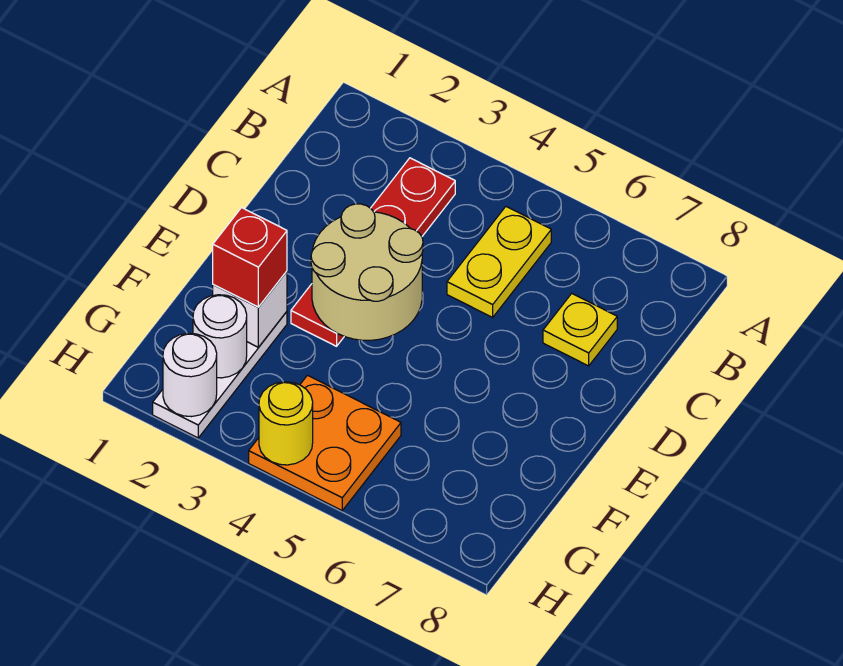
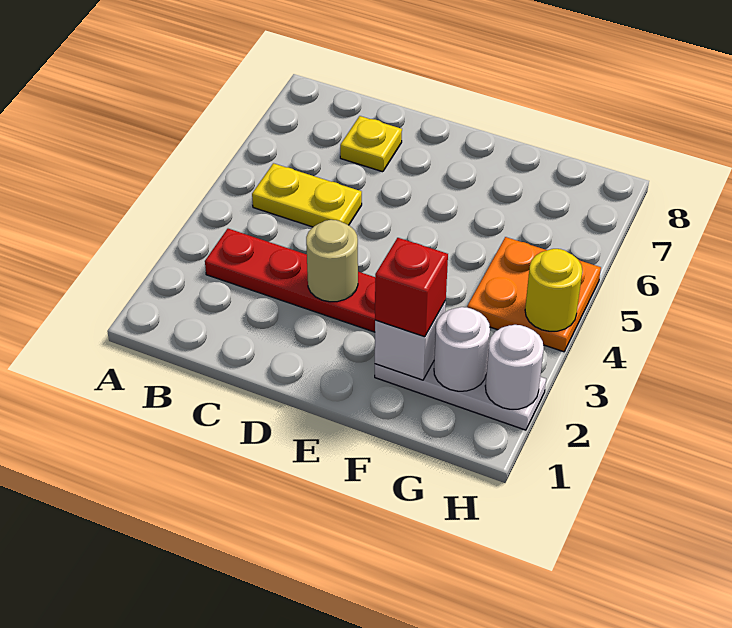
tan 2x2 round brick [311,204,423,340] -> tan 1x1 round brick [306,220,358,302]

